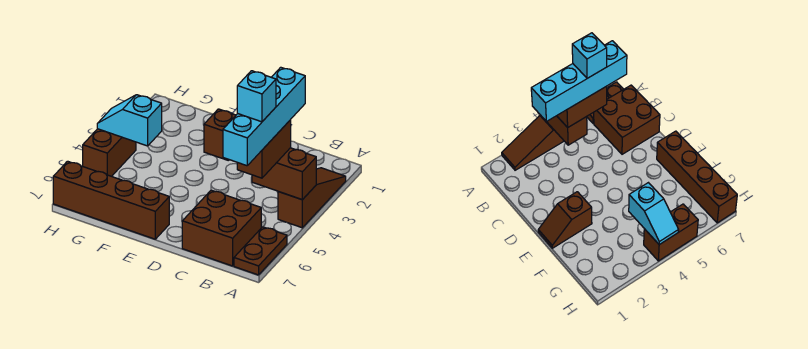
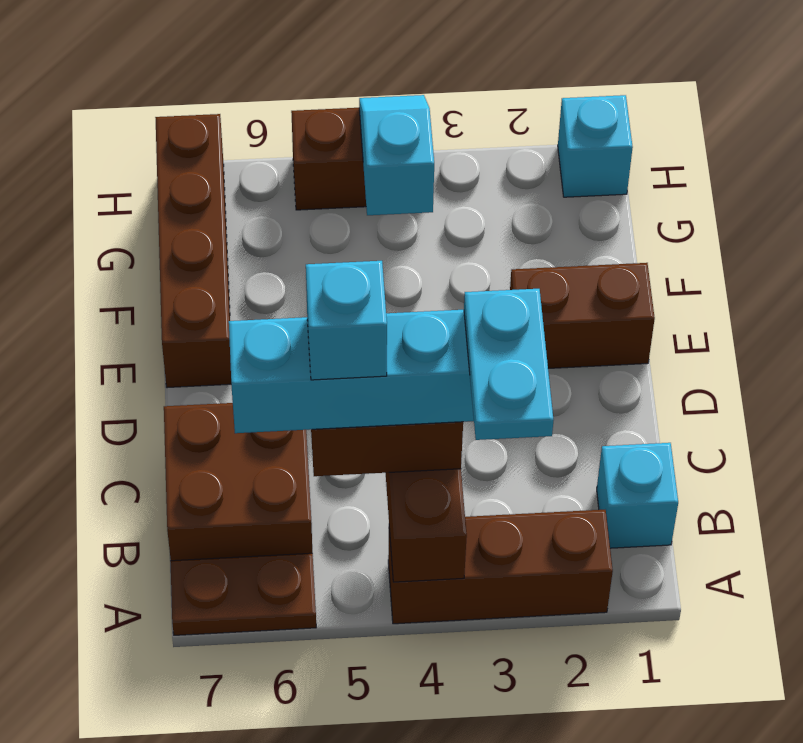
brown 1x3 slope [278,168,346,228] -> brown 1x3 brick [388,510,613,624]
none -> cyan 1x2 plate [464,289,554,440]
none -> cyan 1x1 brick [597,443,678,548]
brown 1x2 slope [204,109,236,161] -> brown 1x2 brick [510,263,655,368]
none -> cyan 1x1 brick [558,95,633,197]

